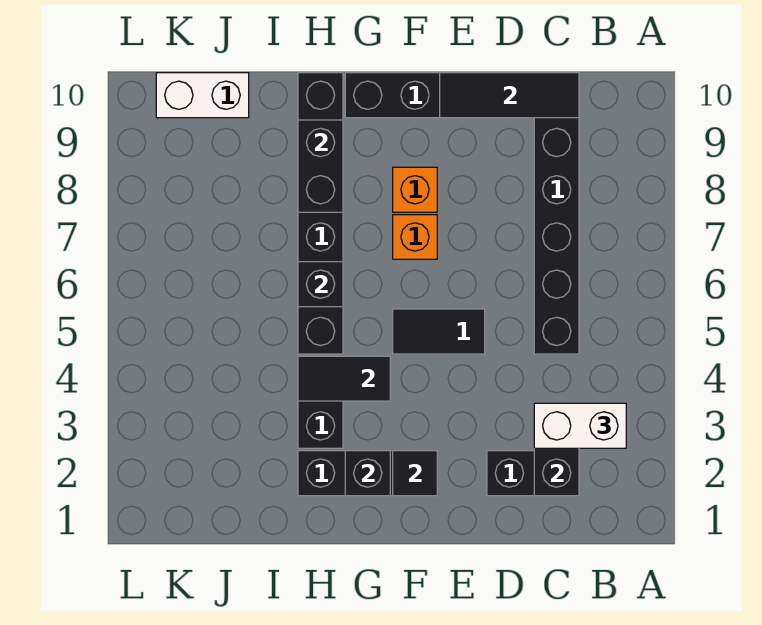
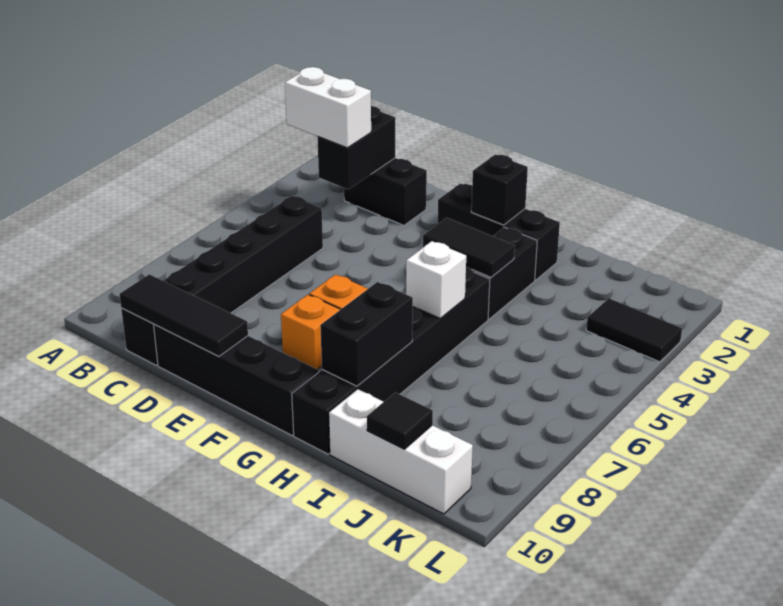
black 1x2 tile [393,309,485,354] -> black 1x2 tile moved to [586,298,682,362]
black 1x1 tile [393,451,437,496] -> black 1x1 tile moved to [367,392,433,449]
black 1x1 brick [298,262,343,307] -> white 1x1 brick [406,241,466,319]
white 1x2 brick [156,73,249,118] -> white 1x3 brick [329,389,473,514]

